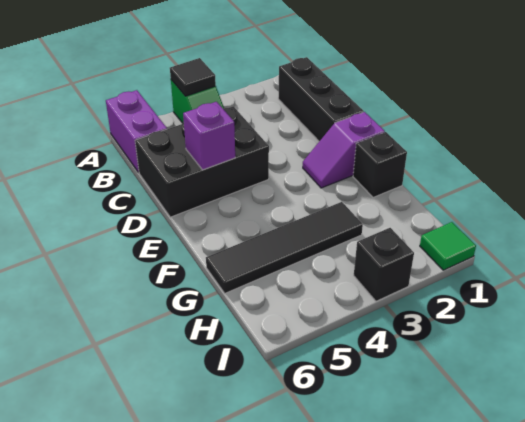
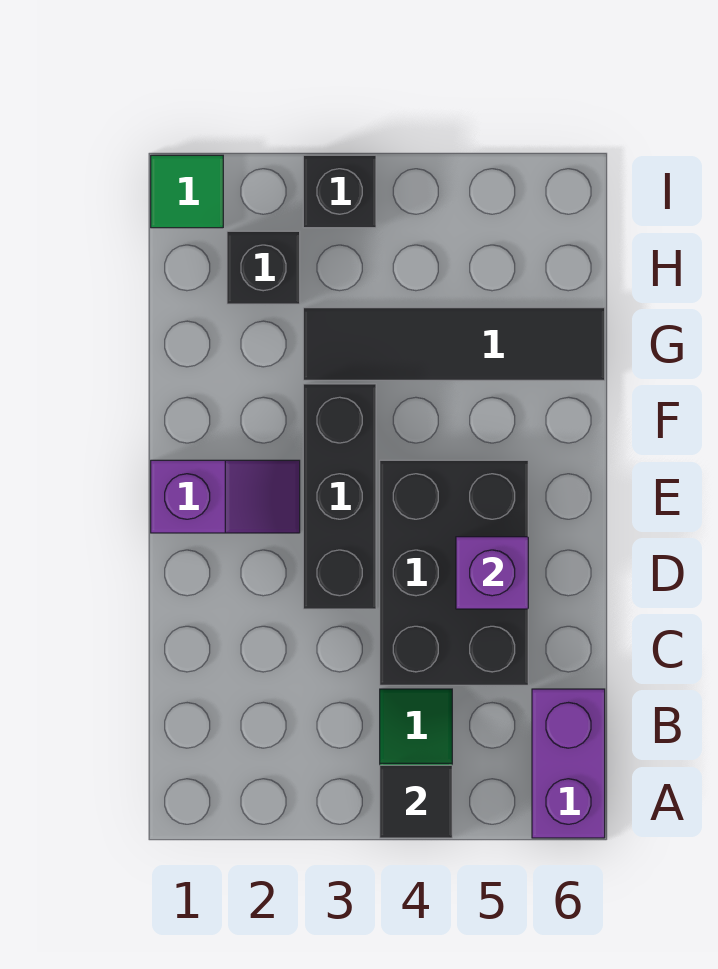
black 1x3 brick [278,57,364,141] -> black 1x3 brick moved to [303,384,376,609]
black 2x3 brick [135,106,269,217] -> black 2x3 brick turned to [380,460,528,685]
black 1x1 brick [353,132,407,197] -> black 1x1 brick moved to [227,231,300,304]

